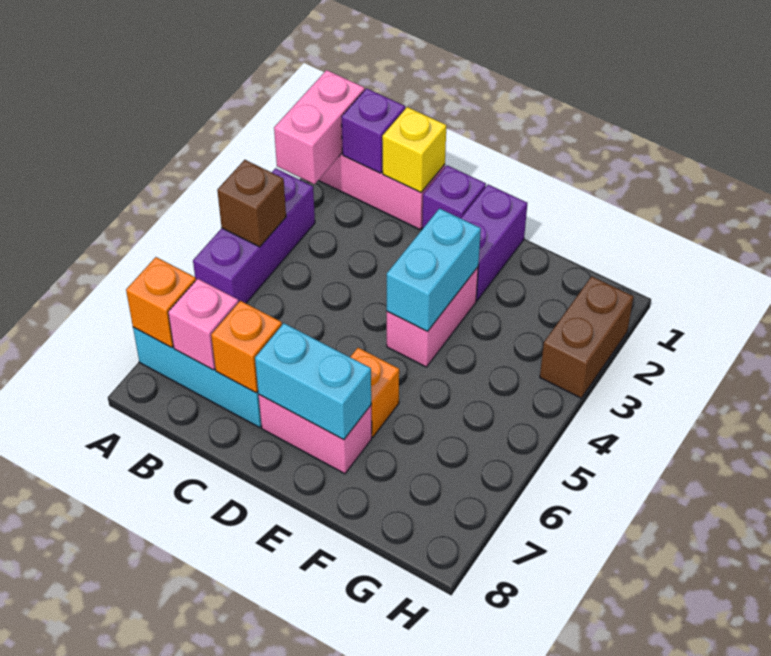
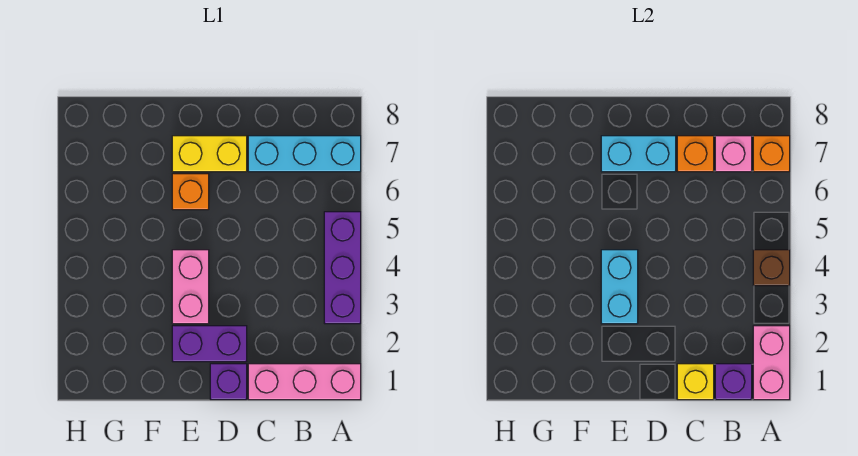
pink 1x2 brick [259,395,372,474] -> yellow 1x2 brick [172,136,247,172]
purple 1x2 brick [461,185,527,301] -> purple 1x2 brick turned to [172,326,247,362]
brown 1x2 brick [540,276,634,398] -> none

